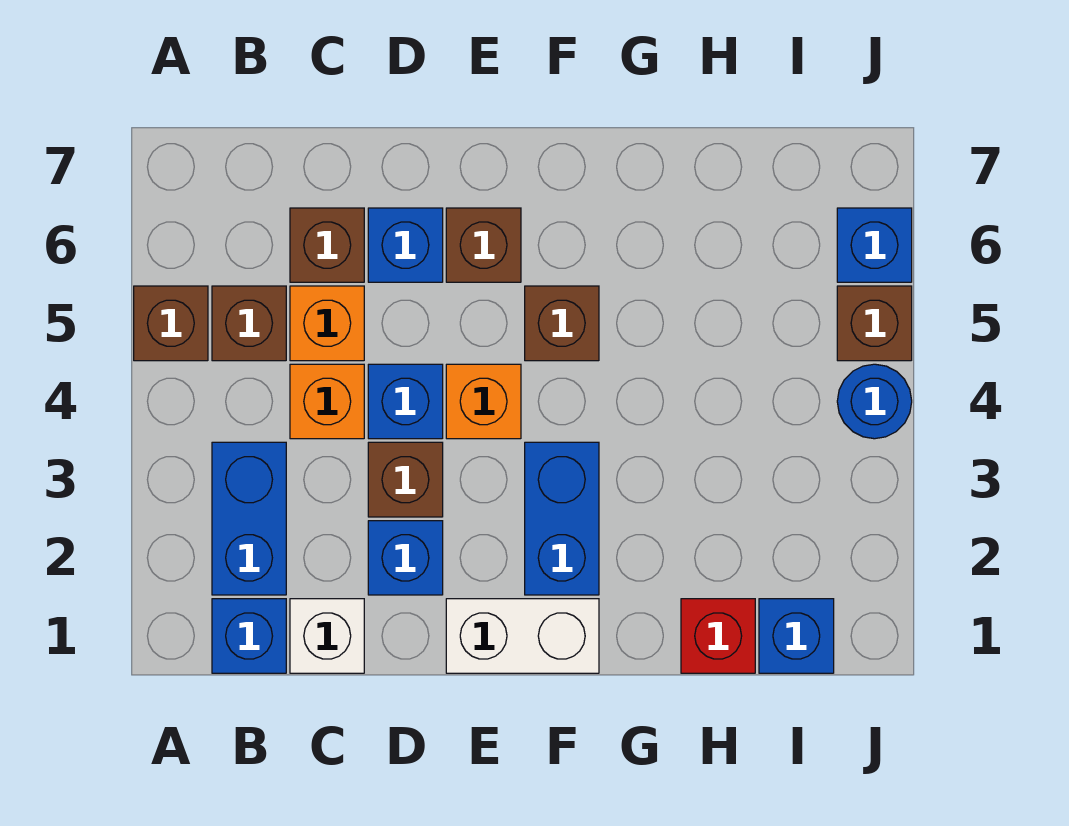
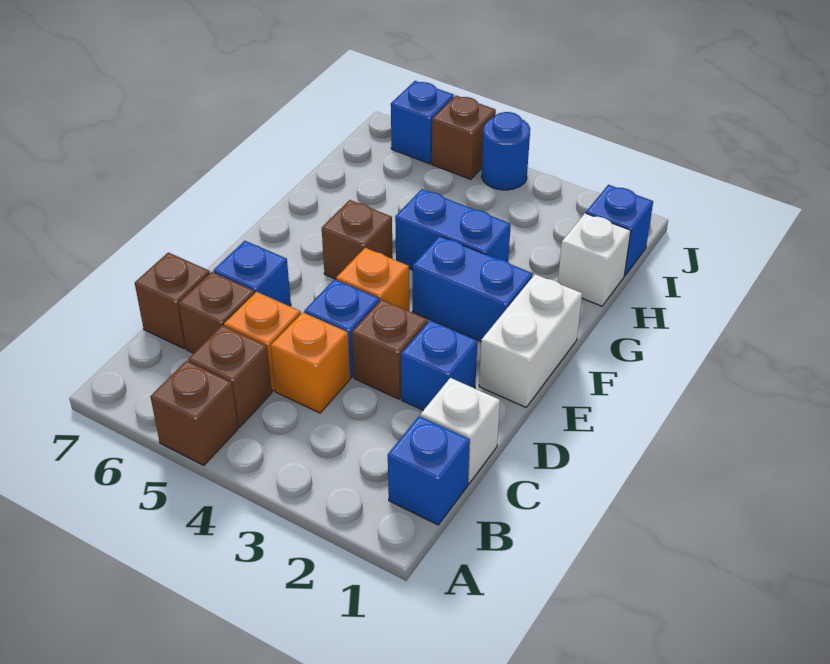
blue 1x2 brick [212,442,286,595] -> blue 1x2 brick moved to [395,189,511,270]
brown 1x1 brick [446,208,521,282] -> brown 1x1 brick moved to [135,253,210,348]
red 1x1 brick [681,599,755,673] -> white 1x1 brick [558,213,631,306]

